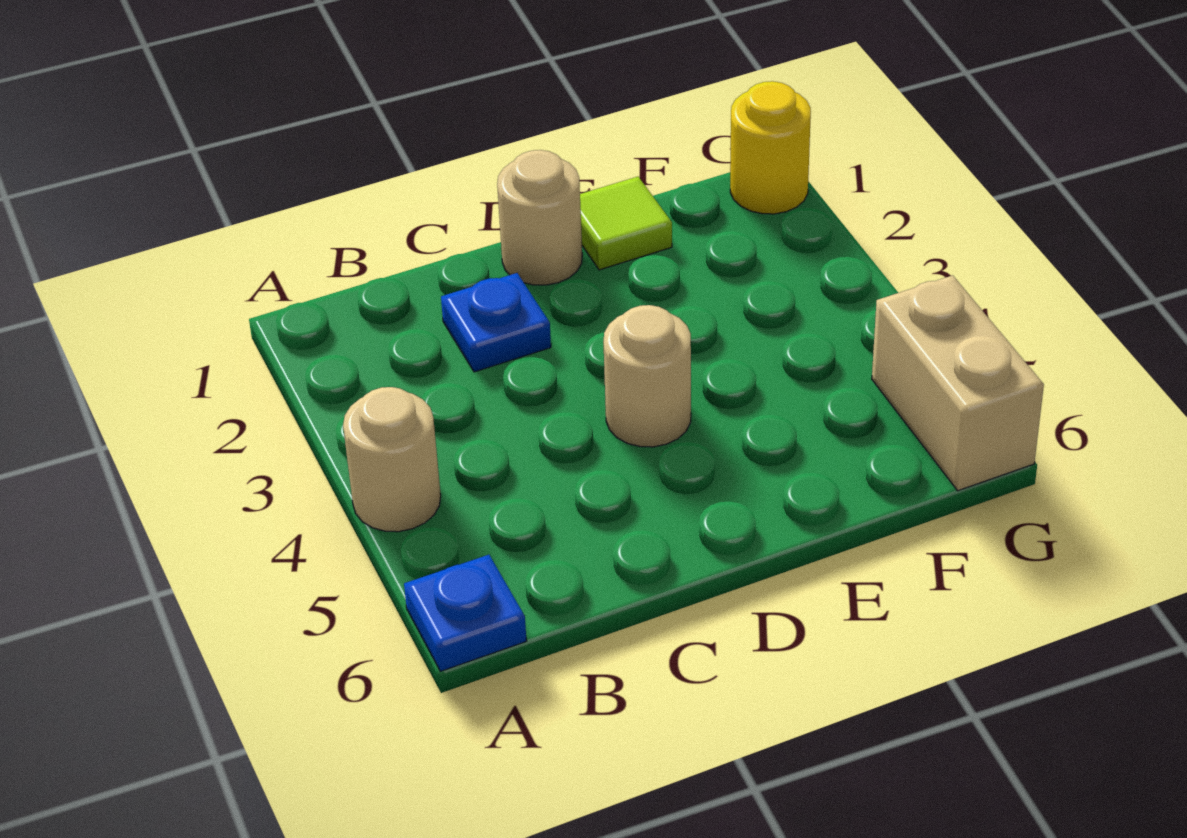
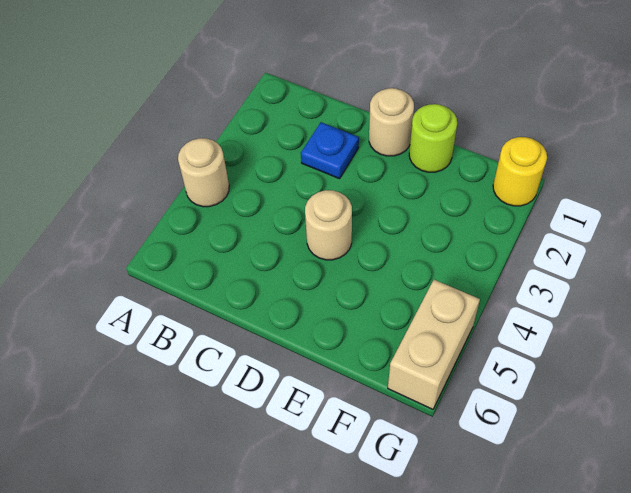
blue 1x1 plate [404,555,526,671] -> none
lime 1x1 tile [580,177,672,270] -> lime 1x1 round brick [409,104,457,172]

